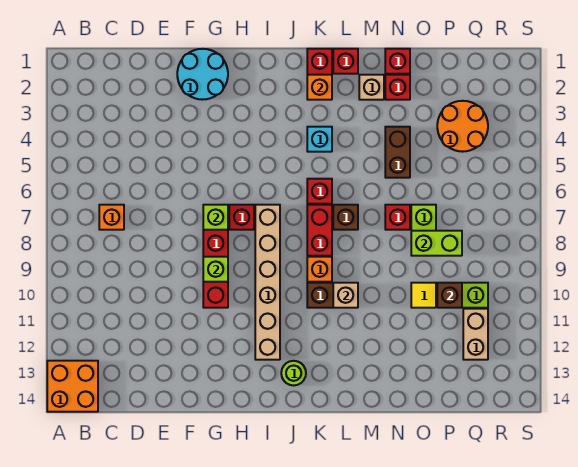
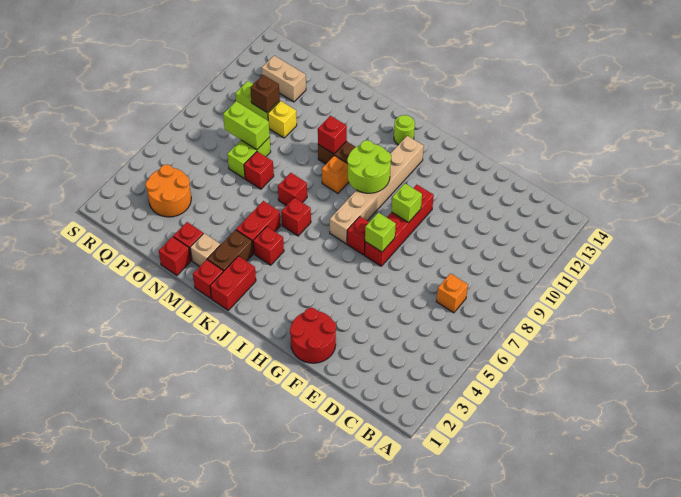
orange 2x2 brick [47,361,98,412] -> none
cyan 2x2 round brick [177,49,228,100] -> red 2x2 round brick [290,308,336,363]
none -> lime 2x2 round brick [347,140,391,193]
orange 1x1 brick [307,75,332,100] -> none
cyan 1x1 brick [307,127,332,152] -> red 1x1 brick [253,226,284,265]
red 1x2 brick [307,205,332,256] -> red 1x2 brick moved to [236,201,280,254]
brown 1x1 brick [333,205,358,230] -> red 1x1 brick [278,173,307,206]
tan 1x1 brick [333,283,358,308] -> red 1x1 brick [318,116,347,154]
brown 1x2 brick [385,127,410,178] -> brown 1x2 brick moved to [207,230,253,271]
yellow 1x1 tile [411,283,436,308] -> yellow 1x1 brick [268,101,297,138]
tan 1x2 brick [463,309,488,360] -> tan 1x2 brick turned to [262,56,306,102]

